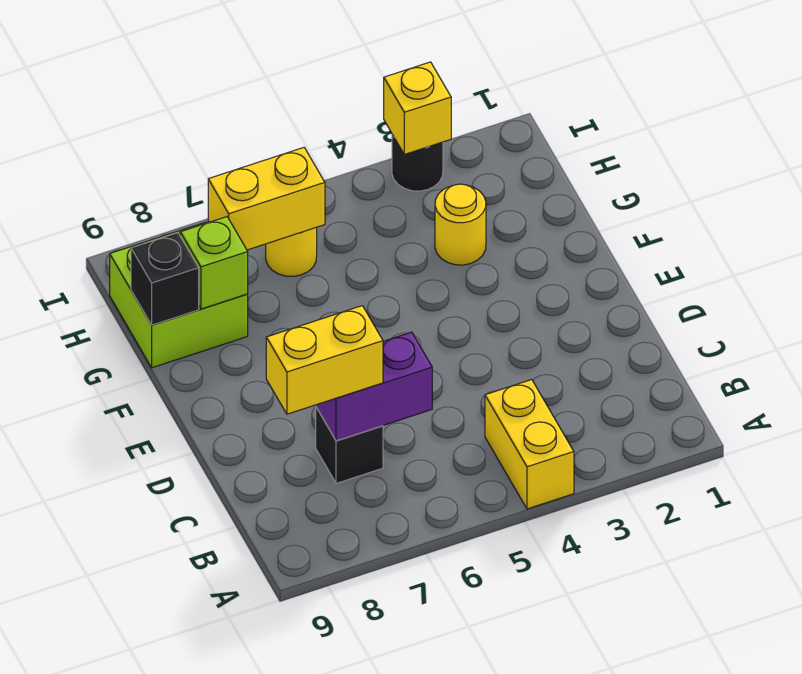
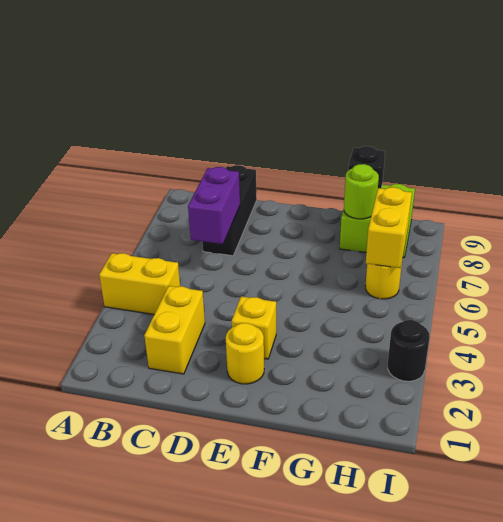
black 1x1 brick [316,407,383,483] -> black 1x3 brick [202,165,257,256]
yellow 1x2 brick [266,306,383,414] -> yellow 1x2 brick moved to [144,286,205,374]
yellow 1x1 round brick [435,184,486,265] -> yellow 1x1 round brick moved to [226,323,264,384]
lime 1x1 brick [180,217,248,309] -> lime 1x1 round brick [344,164,379,219]
yellow 1x1 brick [384,62,451,154] -> yellow 1x1 brick moved to [232,296,276,359]

